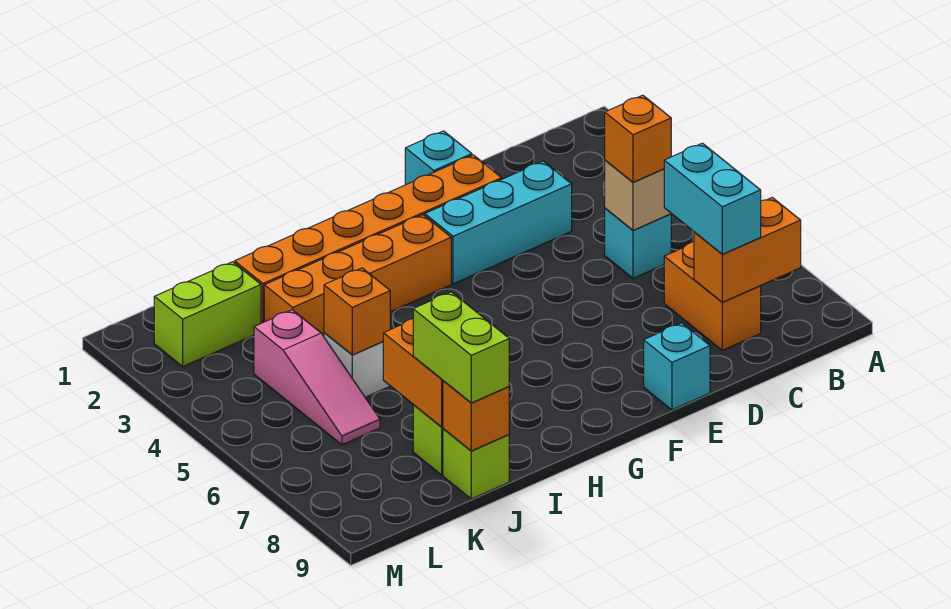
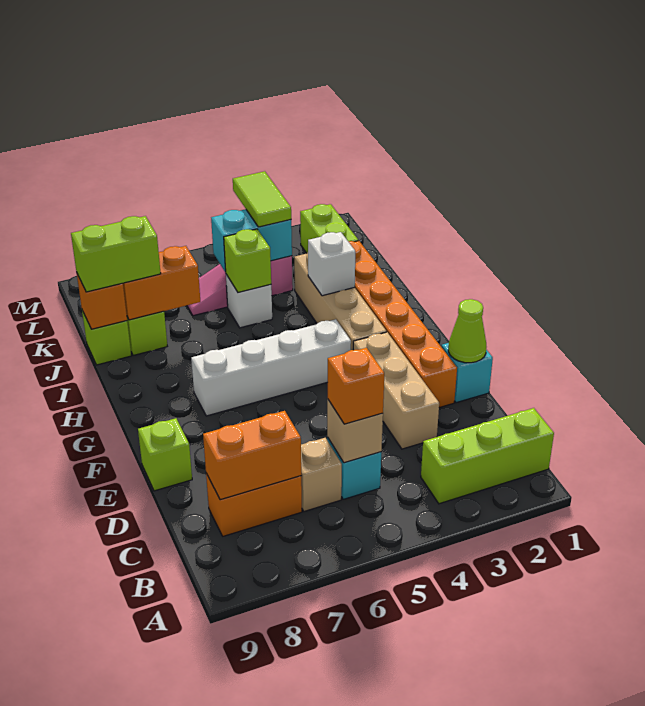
none -> lime 1x3 brick [421,408,554,504]
orange 1x2 brick [694,198,801,302] -> orange 1x2 brick turned to [203,411,301,500]
none -> tan 1x1 brick [301,438,342,511]
cyan 1x2 brick [664,143,761,254] -> cyan 1x2 brick moved to [211,209,292,272]
cyan 1x3 brick [425,161,572,284] -> tan 1x3 brick [353,332,439,449]
none -> lime 1x1 cone [448,299,486,363]
cyan 1x1 brick [644,323,710,410] -> lime 1x1 brick [138,418,192,491]
orange 1x4 brick [264,215,451,336] -> tan 1x4 brick [294,253,387,350]
none -> white 1x4 brick [191,319,351,416]
none -> white 1x1 brick [308,232,355,296]
orange 1x1 brick [324,268,390,355] -> lime 1x1 brick [224,229,271,292]
none -> lime 1x2 tile [233,171,291,227]

